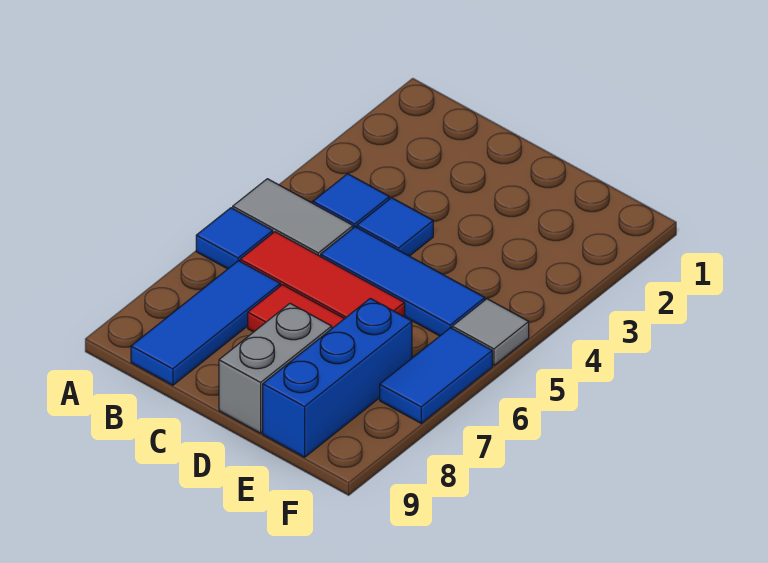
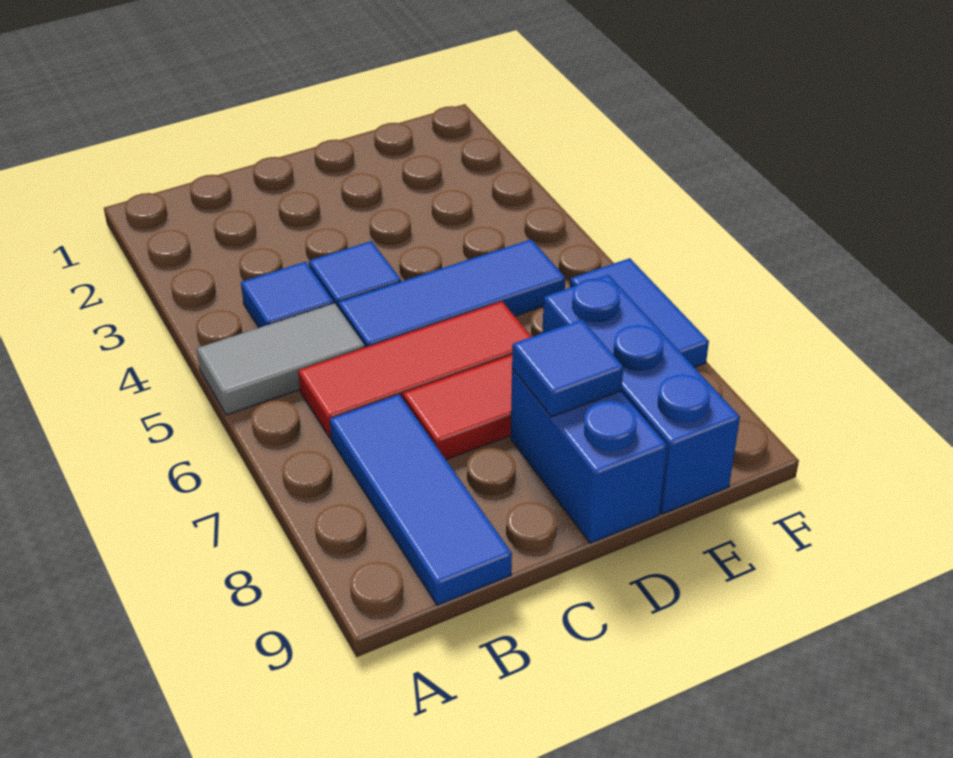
blue 1x1 tile [196,208,273,269] -> blue 1x1 tile moved to [512,320,623,417]
grey 1x2 brick [219,304,332,433] -> blue 1x2 brick [511,369,667,543]
grey 1x1 tile [452,299,529,365] -> none

